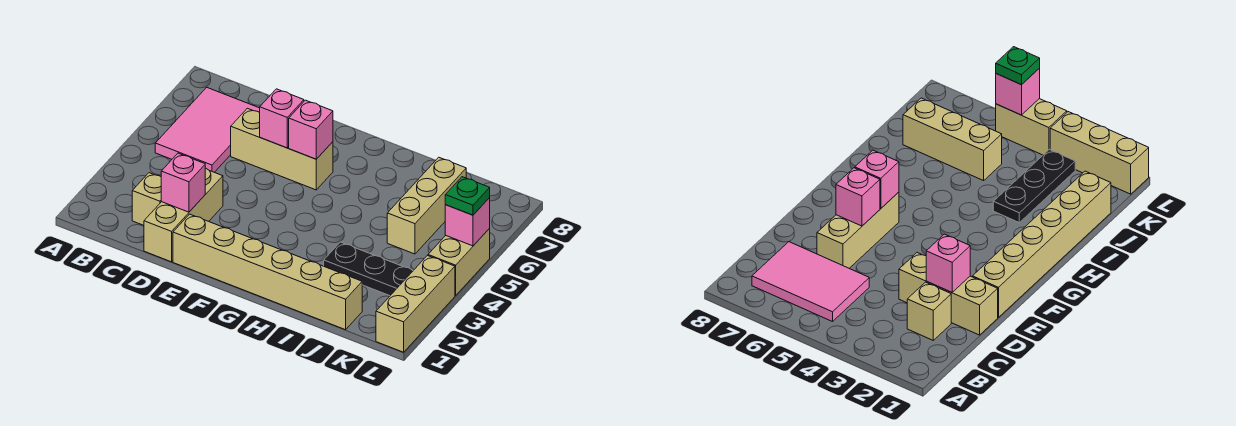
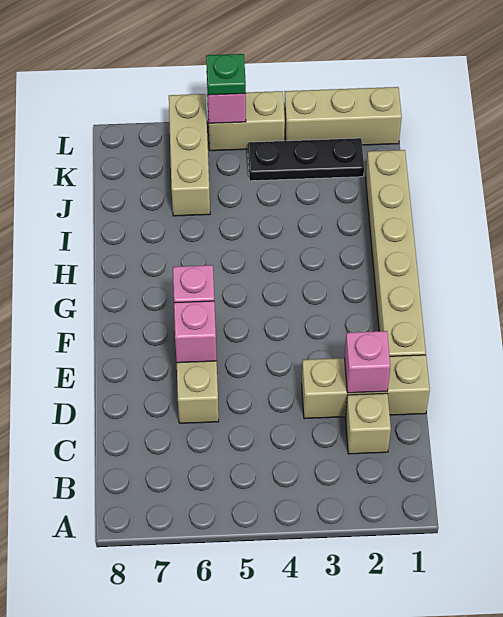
pink 2x3 tile [155,87,260,172] -> none
black 1x3 plate [324,242,413,296] -> black 1x3 plate turned to [248,138,364,181]
tan 1x3 brick [387,157,466,254] -> tan 1x3 brick turned to [169,94,210,216]

